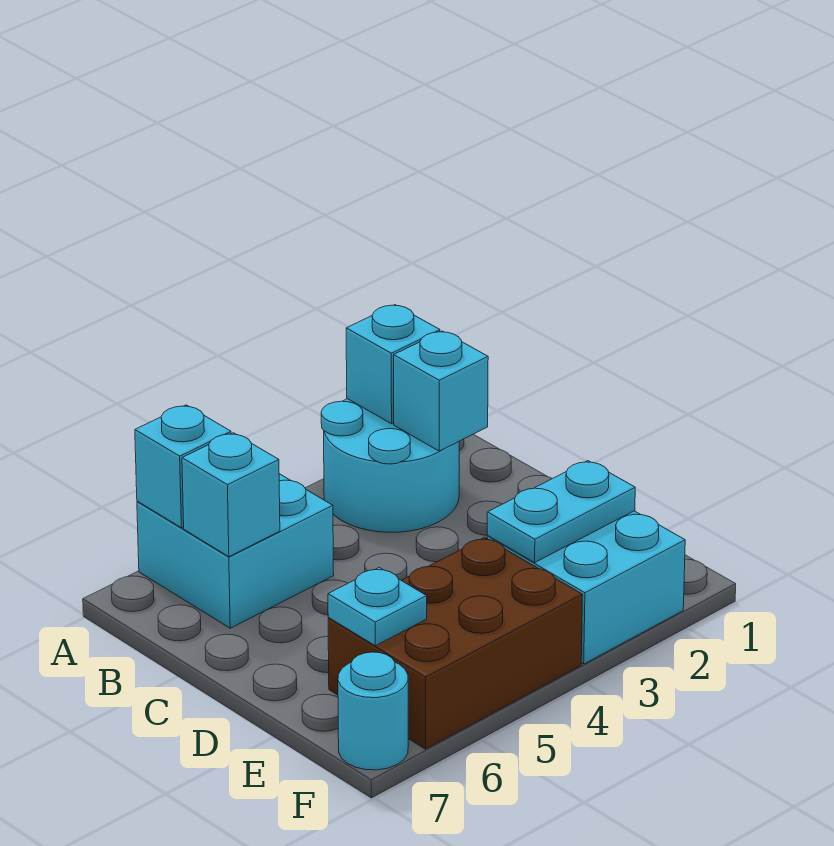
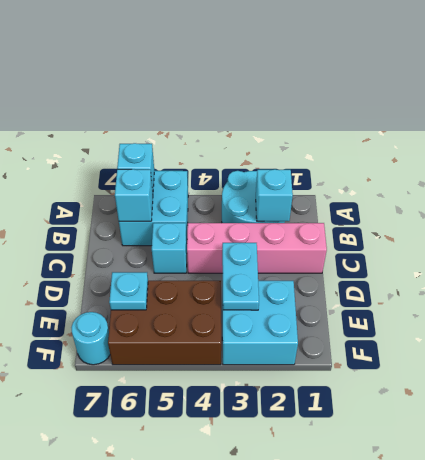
cyan 1x1 brick [346,305,440,424] -> cyan 1x1 brick moved to [152,223,187,273]
none -> pink 1x4 brick [187,223,327,273]
cyan 1x2 plate [487,461,635,563] -> cyan 1x2 plate turned to [222,243,259,310]

